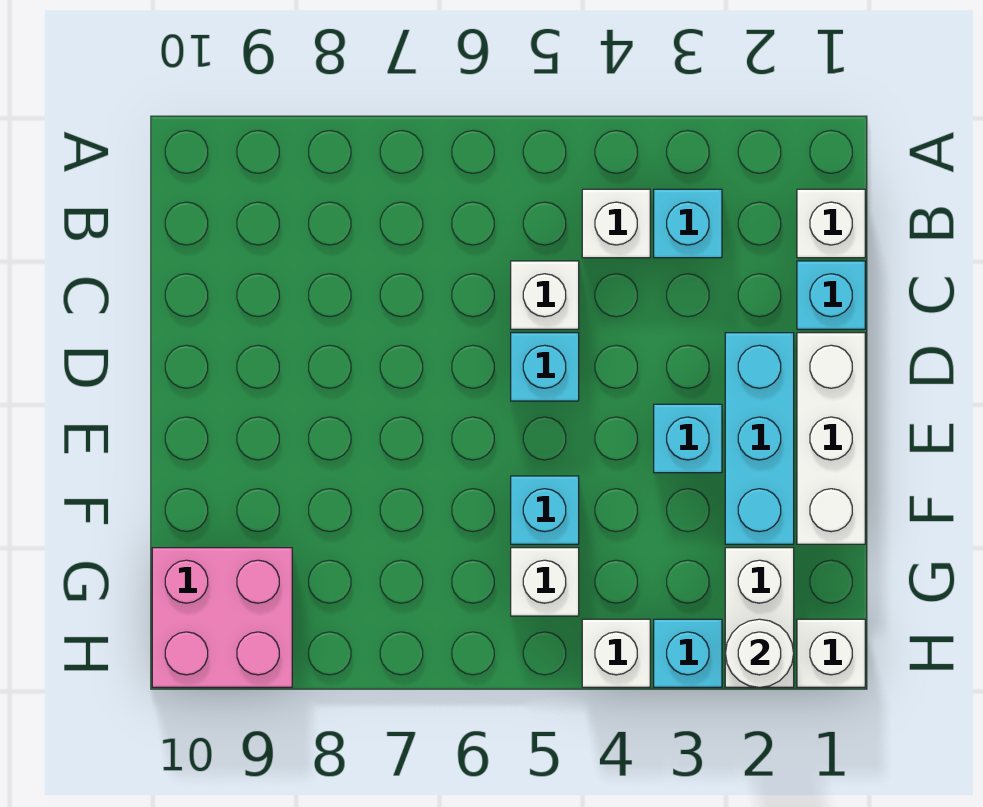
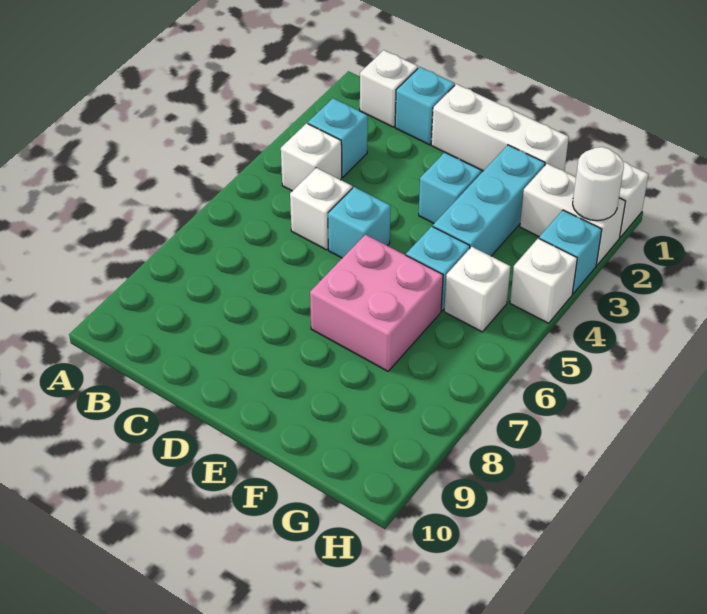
cyan 1x3 brick [725,333,794,544] -> cyan 1x3 brick turned to [433,145,545,256]
pink 2x2 brick [152,548,292,687] -> pink 2x2 brick moved to [310,235,443,371]

